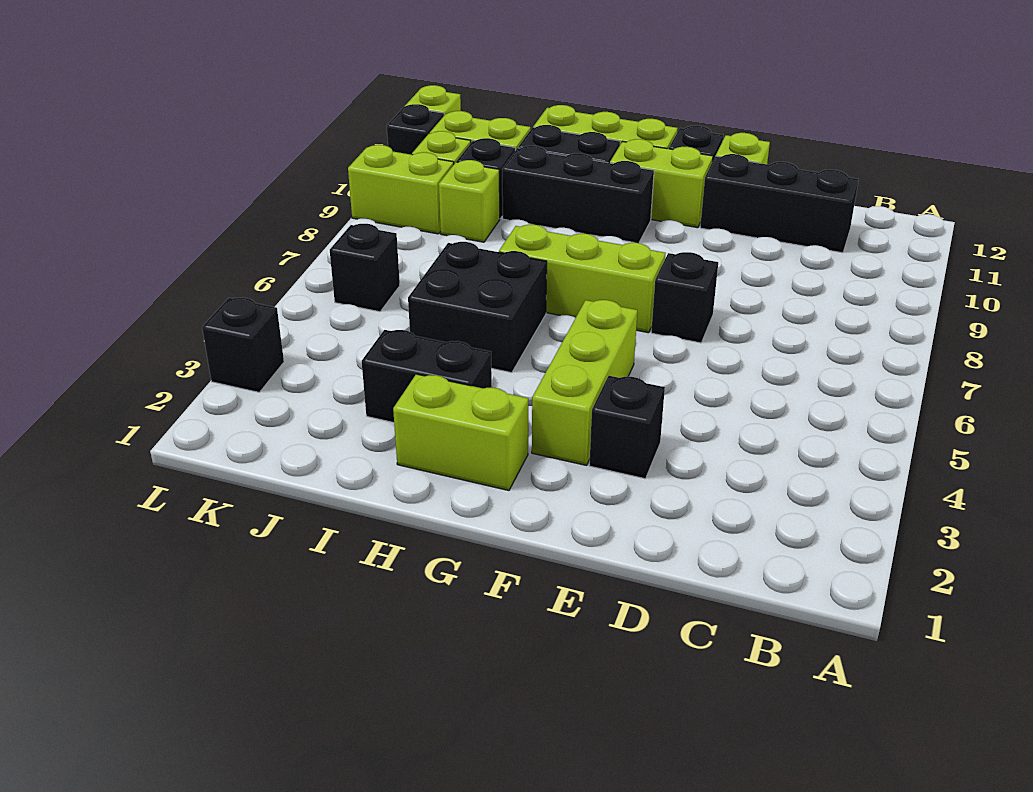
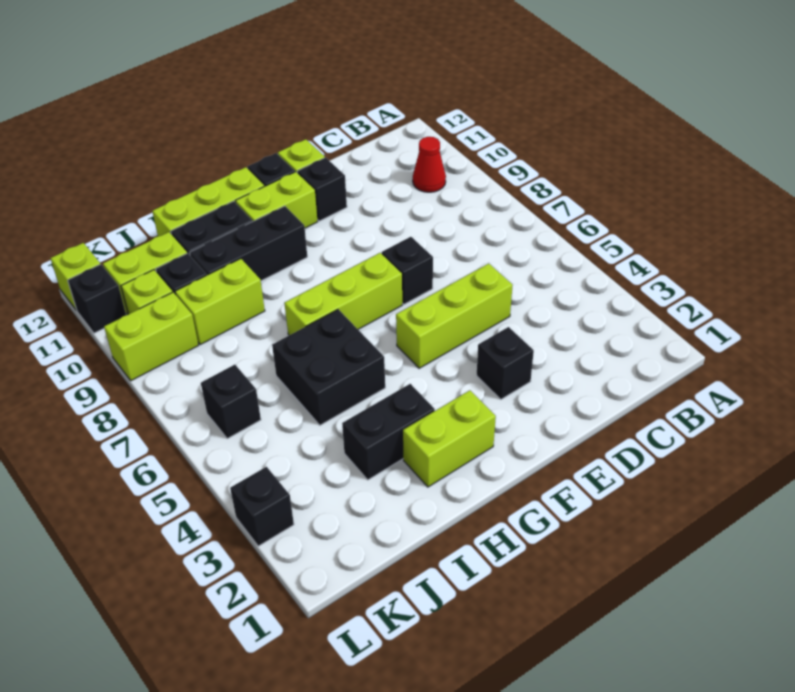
none -> red 1x1 cone [413,137,446,192]
black 1x3 brick [700,154,859,253] -> black 1x1 brick [297,158,347,221]
lime 1x3 brick [532,300,637,465] -> lime 1x3 brick turned to [396,263,513,368]
lime 1x1 brick [439,160,500,242] -> lime 1x2 brick [175,259,265,345]

